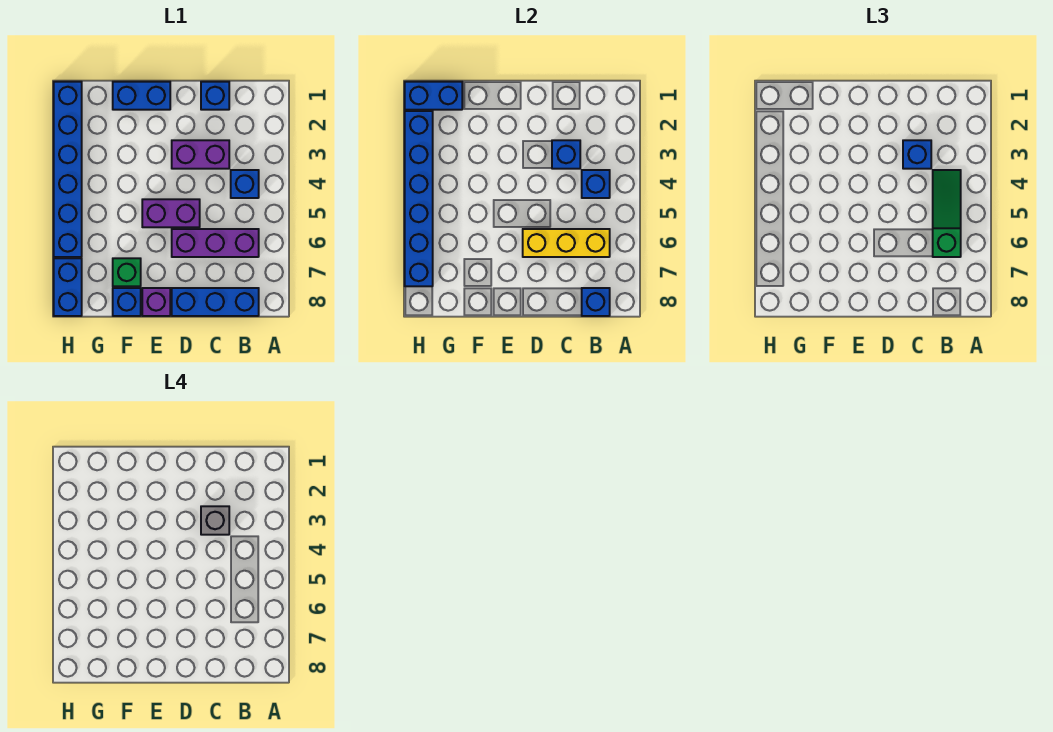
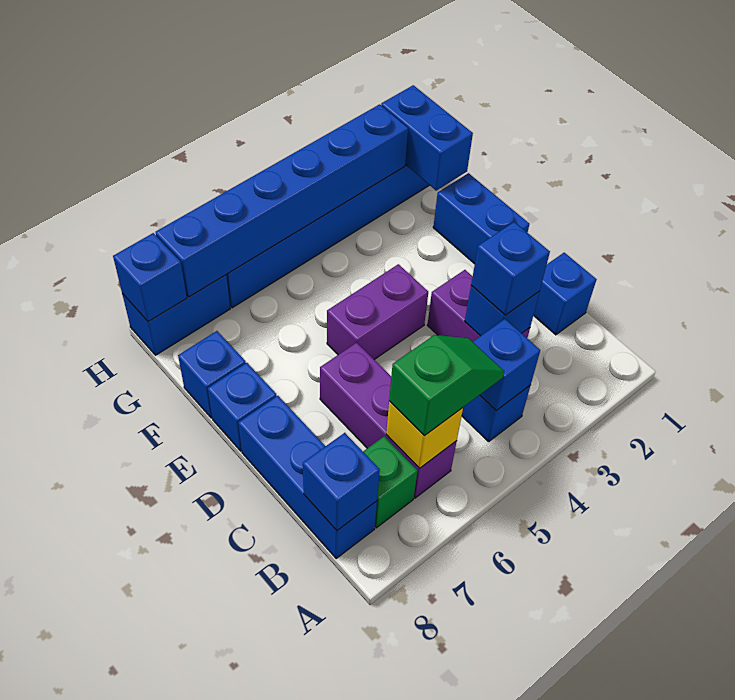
green 1x3 slope [933,170,961,257] -> green 1x2 slope [389,335,504,436]
yellow 1x3 brick [523,229,610,257] -> yellow 1x1 brick [386,401,463,468]
grey 1x1 brick [201,506,229,535] -> none
purple 1x2 brick [142,199,200,227] -> purple 1x2 brick turned to [327,264,428,359]
purple 1x1 brick [142,288,170,316] -> blue 1x1 brick [208,363,277,451]
green 1x1 brick [113,258,141,286] -> green 1x1 brick moved to [363,436,418,528]
none -> blue 1x1 brick [113,233,187,322]

